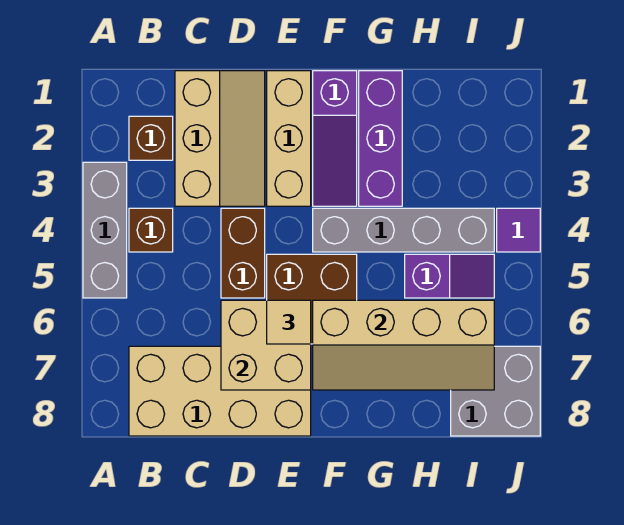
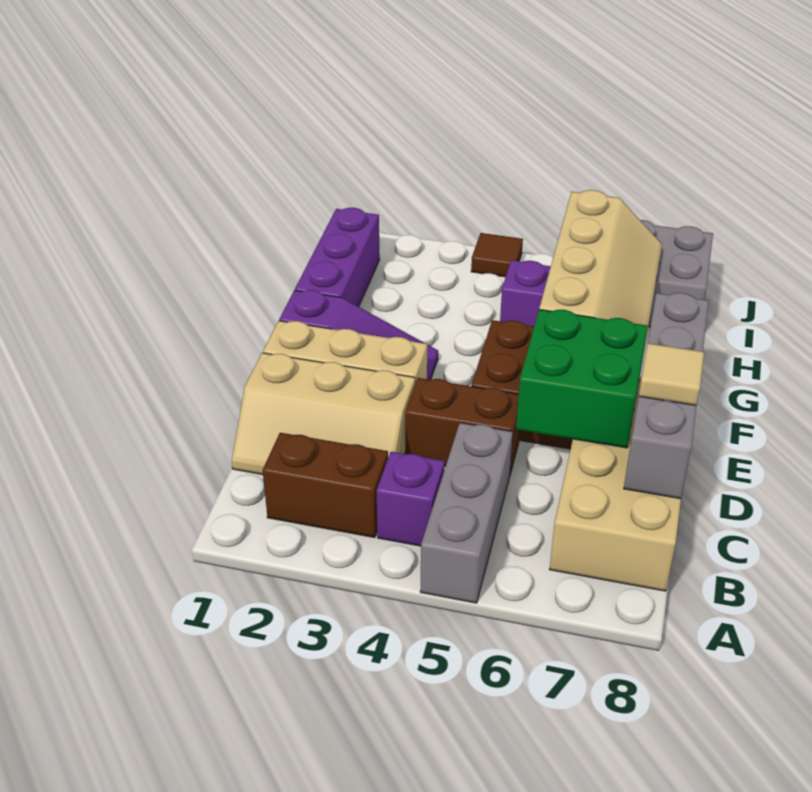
grey 1x3 brick [83,162,127,298] -> grey 1x3 brick turned to [420,423,513,603]
brown 1x1 brick [129,116,173,160] -> brown 1x2 brick [263,433,388,538]
brown 1x1 brick [129,208,173,252] -> purple 1x1 brick [377,452,445,546]
tan 2x3 slope [175,71,265,206] -> tan 2x3 slope turned to [232,353,415,475]
tan 2x2 brick [221,300,311,390] -> green 2x2 brick [516,310,648,448]
tan 1x1 tile [267,300,311,344] -> tan 1x1 tile moved to [639,343,704,406]
grey 1x4 brick [313,208,494,252] -> grey 1x4 brick moved to [624,293,709,499]
purple 1x3 brick [359,71,402,206] -> purple 1x3 brick turned to [295,208,380,307]
purple 1x1 tile [497,208,540,252] -> brown 1x1 tile [471,233,523,277]

